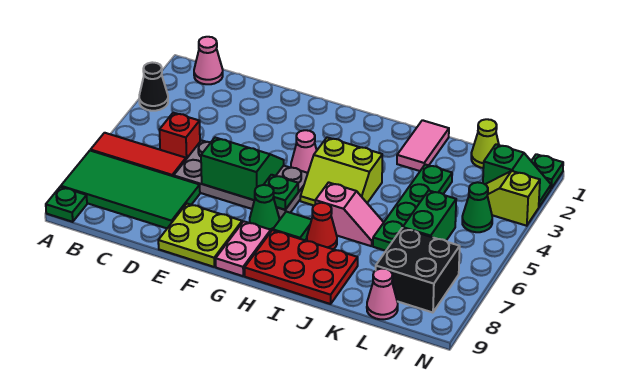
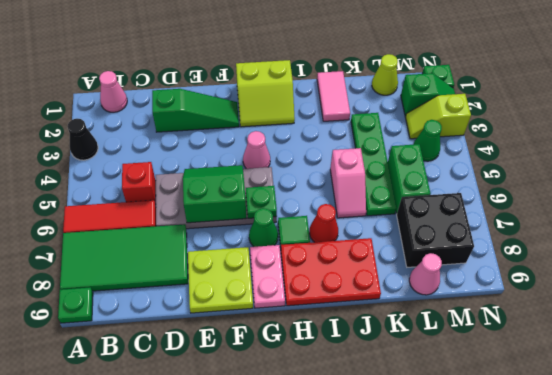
none -> green 1x3 slope [152,89,239,132]
lime 2x2 slope [300,137,382,205] -> lime 2x2 slope moved to [236,60,295,127]
pink 1x2 slope [315,182,384,246] -> pink 1x2 slope turned to [330,148,366,218]

